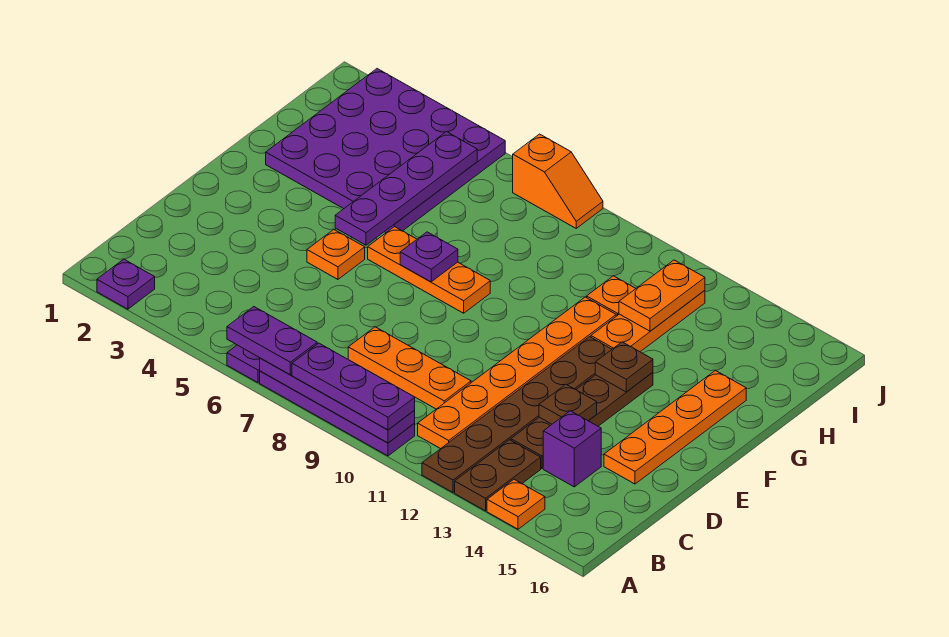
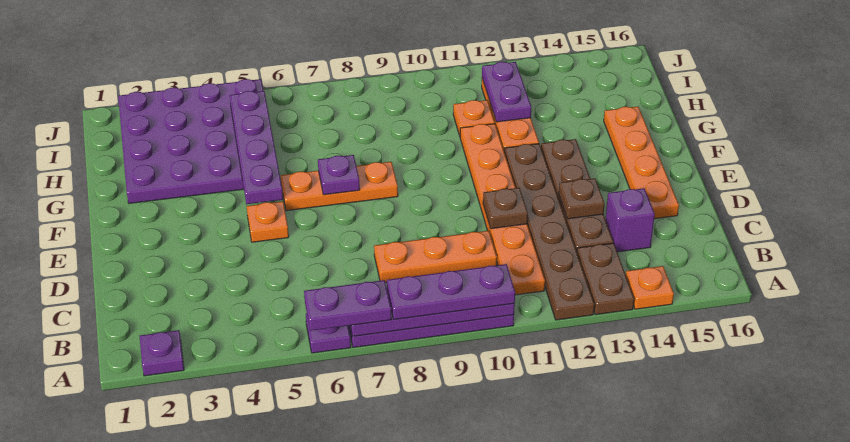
brown 1x1 plate [595,342,653,392] -> brown 1x1 plate moved to [483,188,528,229]
orange 1x2 plate [619,260,705,331] -> purple 1x2 plate [482,62,531,122]
orange 1x2 slope [513,134,603,228] -> none

